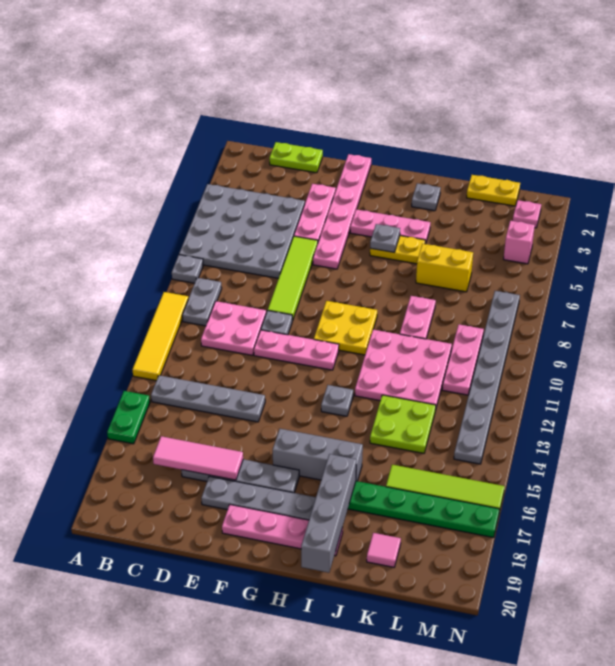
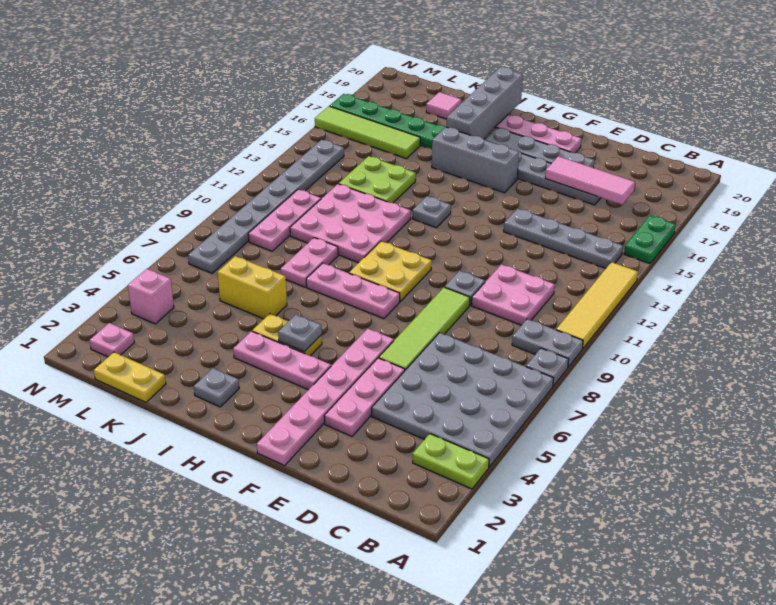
grey 1x2 plate [182,278,222,326] -> grey 1x2 plate turned to [512,319,583,367]
lime 1x2 plate [269,142,323,173] -> lime 1x2 plate moved to [413,434,489,489]
pink 1x3 plate [254,330,339,370] -> pink 1x3 plate moved to [306,263,400,319]

